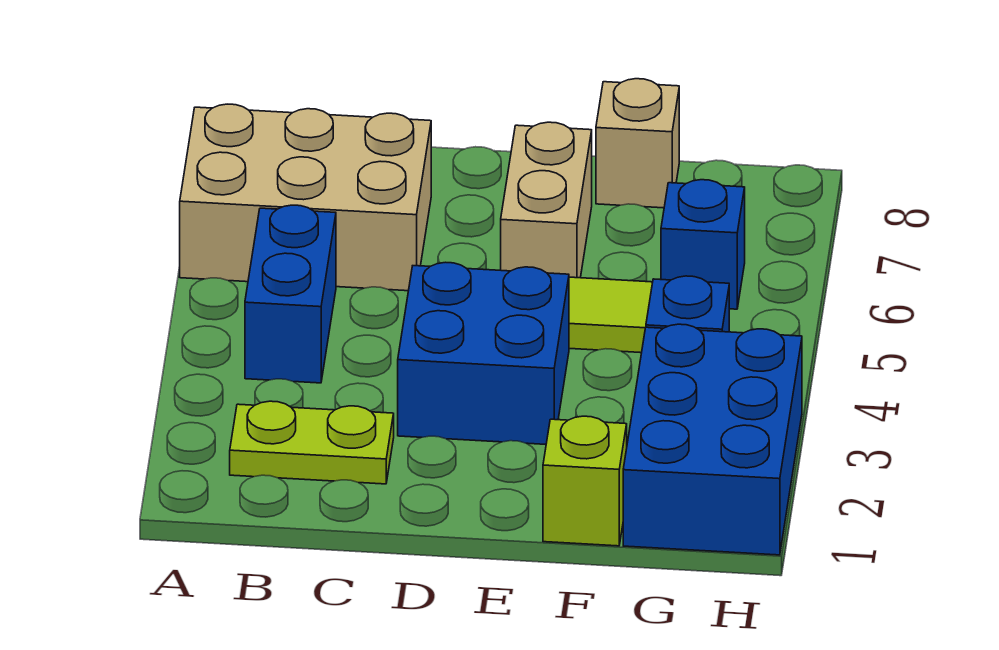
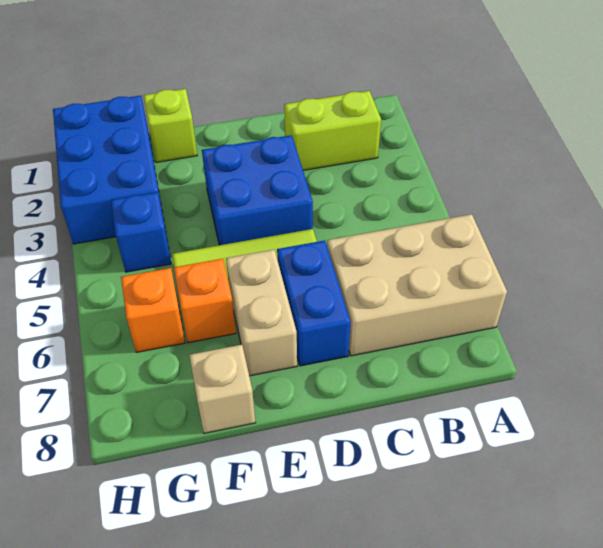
lime 1x2 plate [230,401,394,484] -> lime 1x2 brick [284,91,381,170]
blue 1x2 brick [245,205,336,383] -> blue 1x2 brick moved to [277,240,351,366]
none -> orange 1x1 brick [174,259,236,343]
blue 1x1 brick [661,180,745,309] -> orange 1x1 brick [121,268,185,352]

